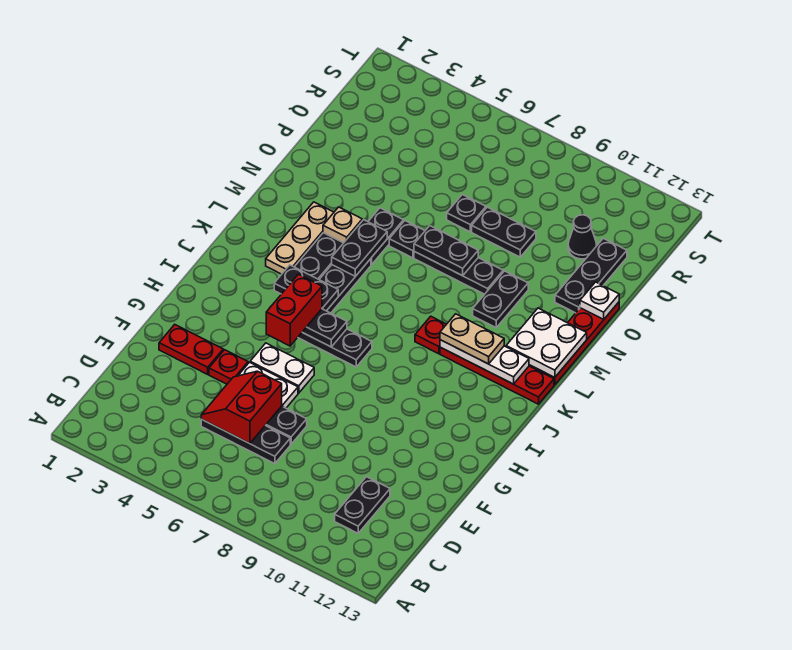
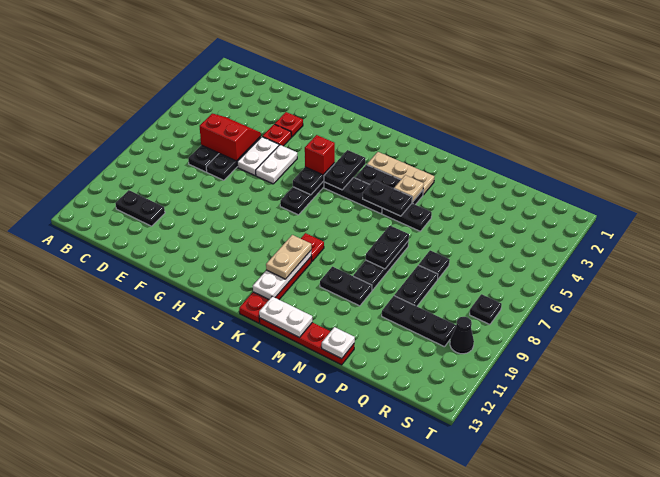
red 1x2 plate [159,325,223,374] -> red 1x1 plate [275,112,303,137]
red 1x2 brick [266,274,322,346] -> red 1x1 brick [305,135,335,175]
white 2x2 plate [506,308,587,378] -> white 1x2 plate [259,296,312,338]
black 1x1 plate [389,221,425,258] -> black 1x1 plate moved to [470,294,502,324]
black 1x3 plate [555,238,627,313] -> black 1x3 plate moved to [382,296,456,347]
black 1x1 cone [568,215,597,259] -> black 1x1 cone moved to [450,317,474,354]

